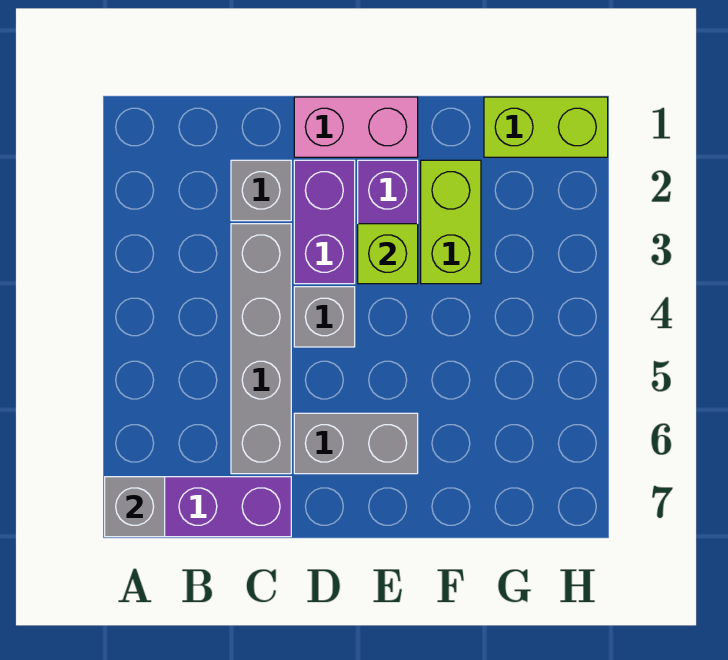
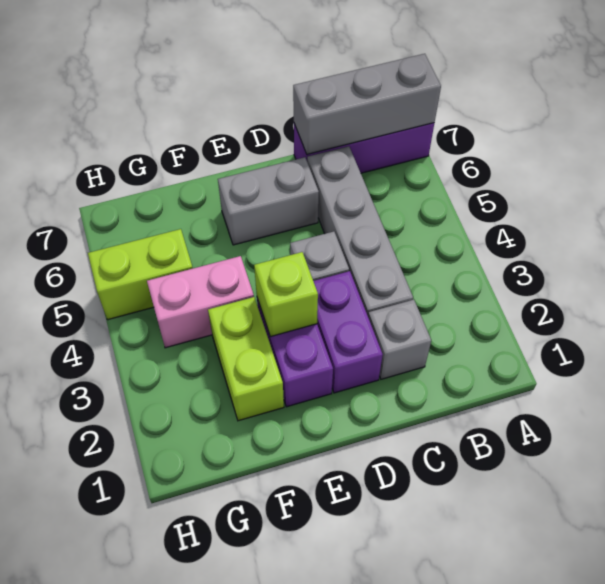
grey 1x1 brick [105,477,165,537] -> grey 1x3 brick [293,54,441,154]
pink 1x2 brick [294,97,418,157] -> pink 1x2 brick moved to [147,256,254,348]
lime 1x2 brick [484,97,608,157] -> lime 1x2 brick moved to [88,229,193,320]

